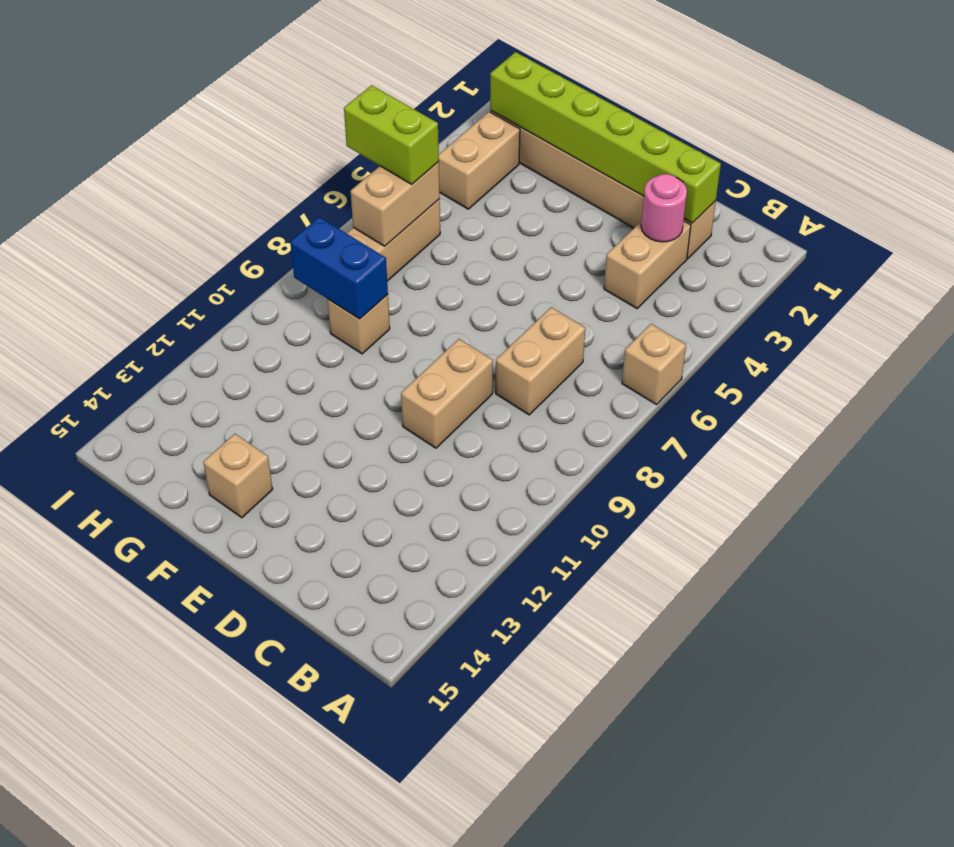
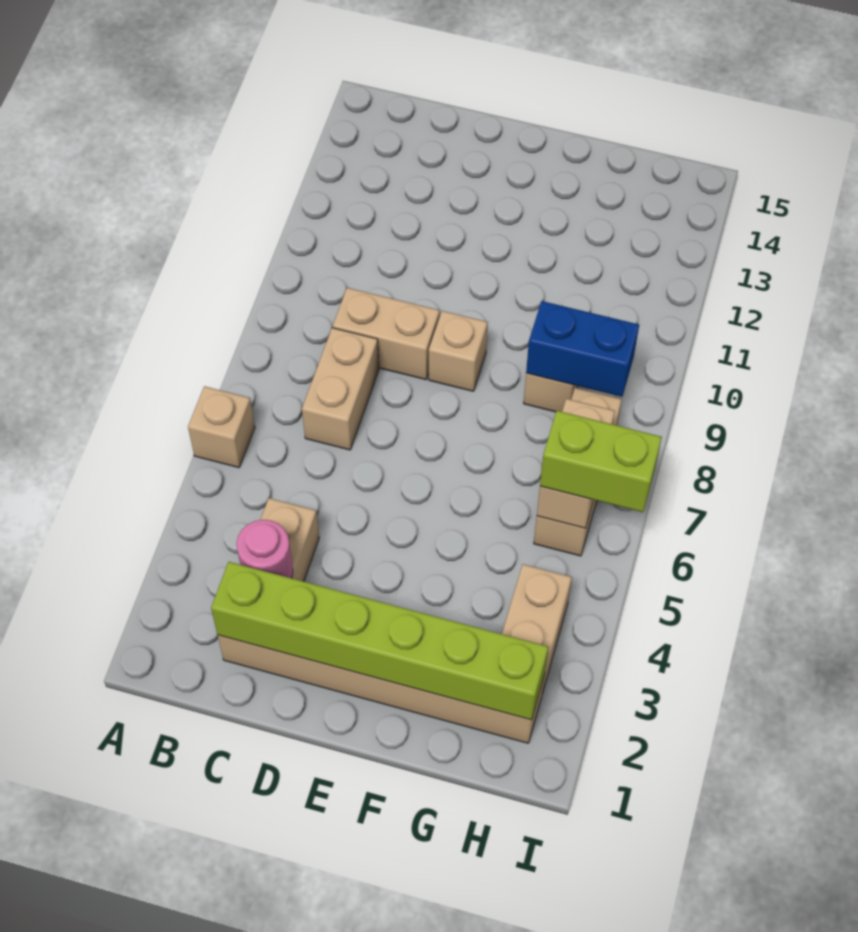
tan 1x2 brick [401,339,493,448] -> tan 1x2 brick turned to [333,288,440,380]
tan 1x1 brick [203,434,273,518] -> tan 1x1 brick moved to [429,311,488,391]

